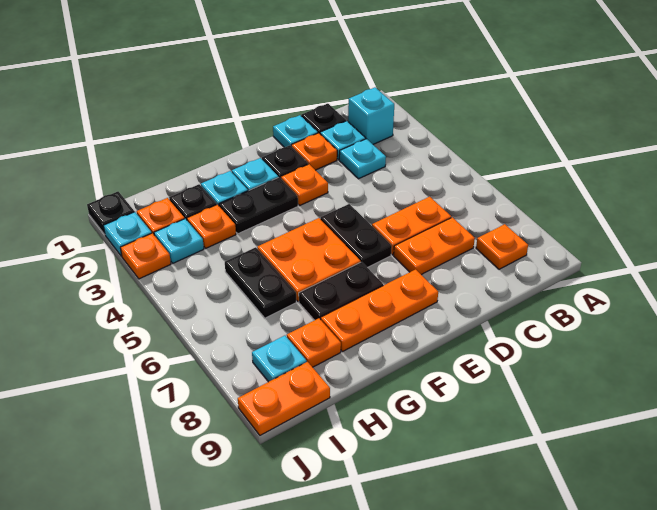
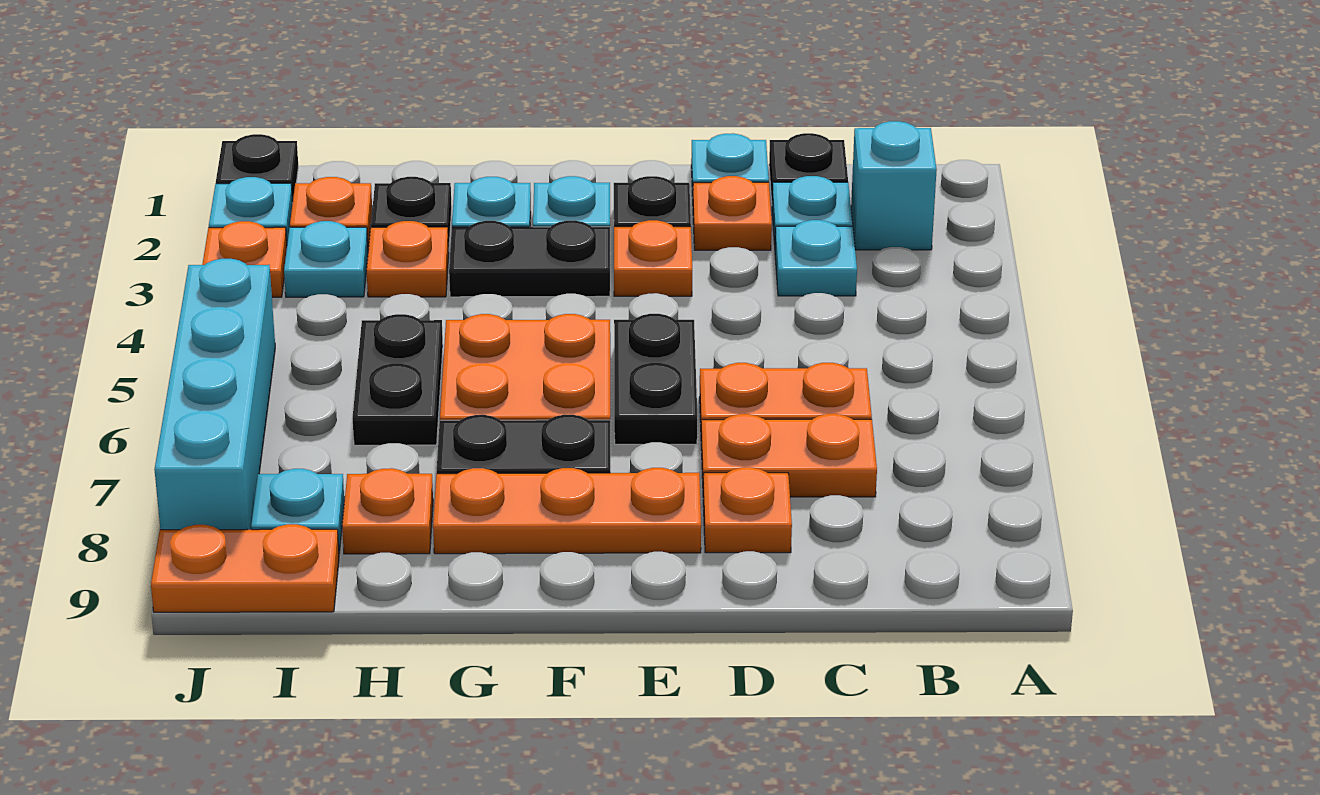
orange 1x1 plate [476,224,528,269] -> orange 1x1 plate moved to [703,467,792,553]
none -> cyan 1x4 brick [154,259,275,530]

